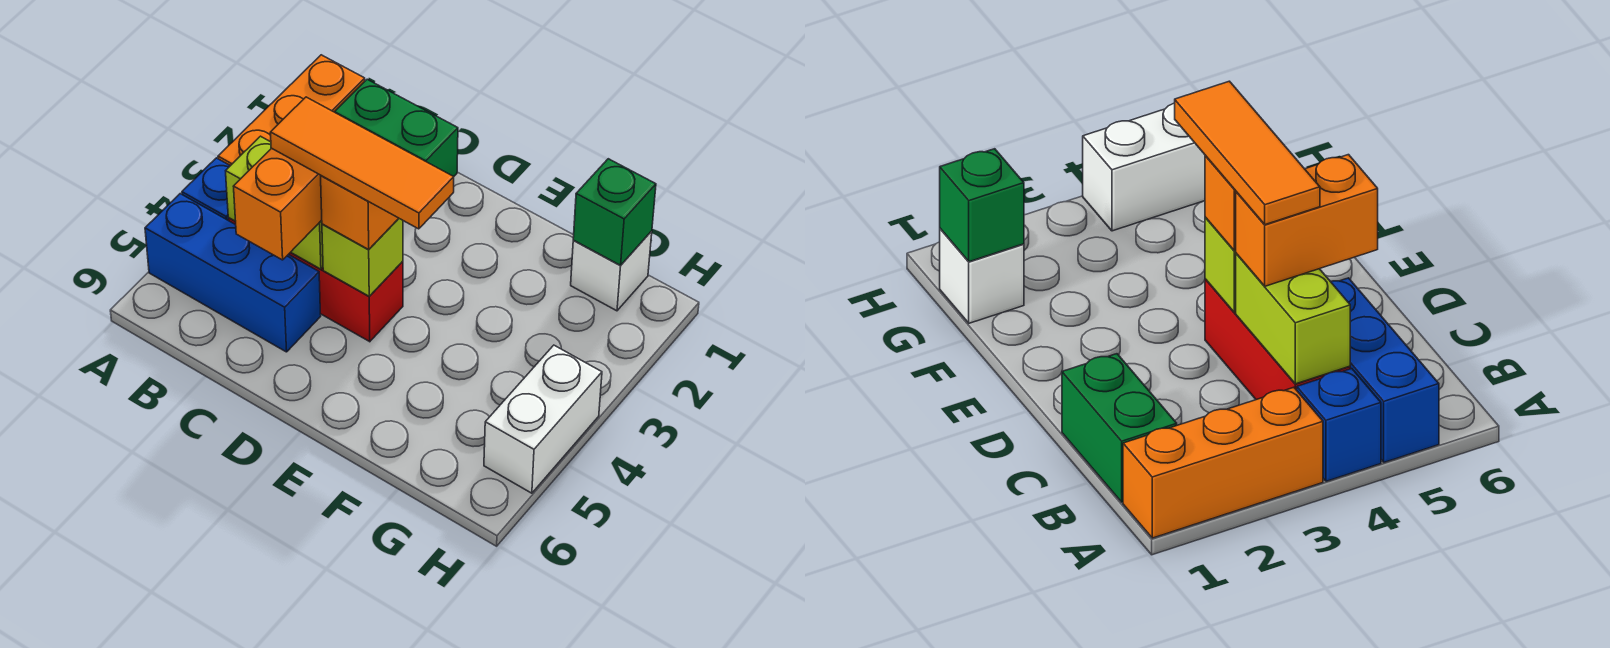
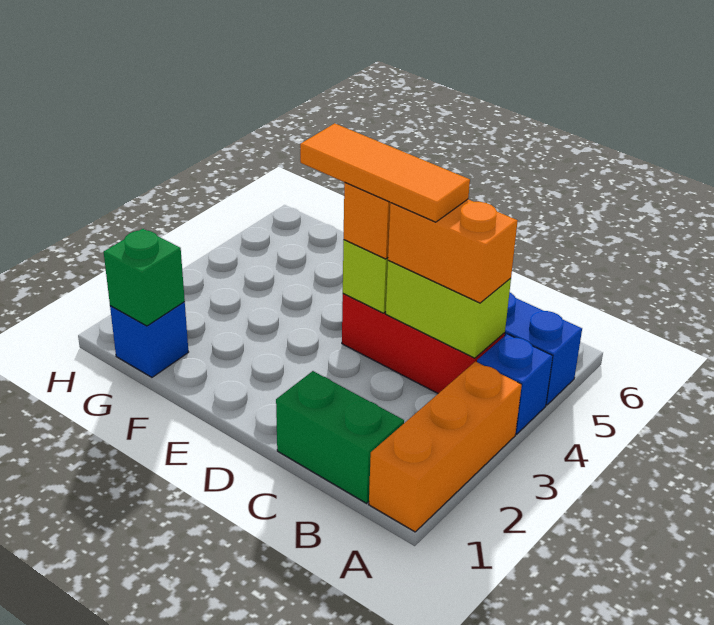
orange 1x2 brick [233,148,322,260] -> orange 1x2 brick turned to [388,199,517,303]
white 1x1 brick [571,231,652,311] -> blue 1x1 brick [110,302,188,377]
white 1x2 brick [484,345,602,493] -> none

